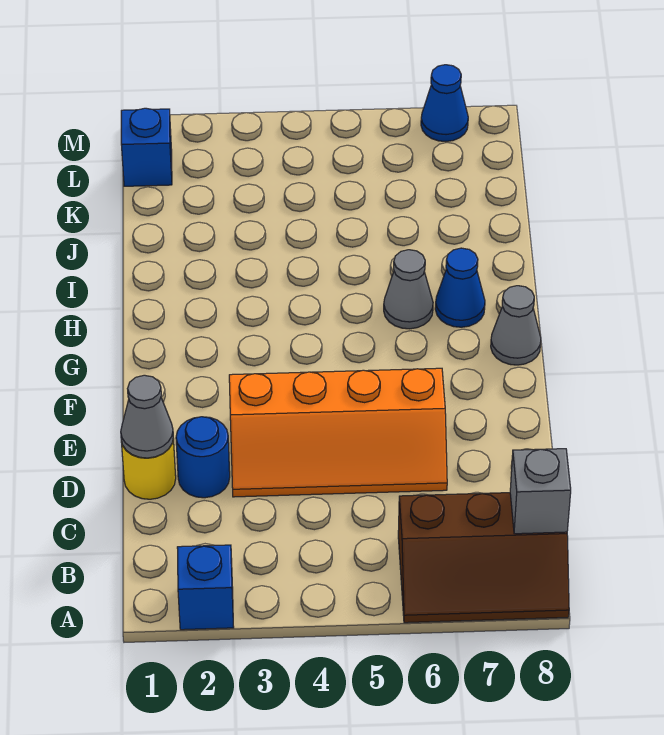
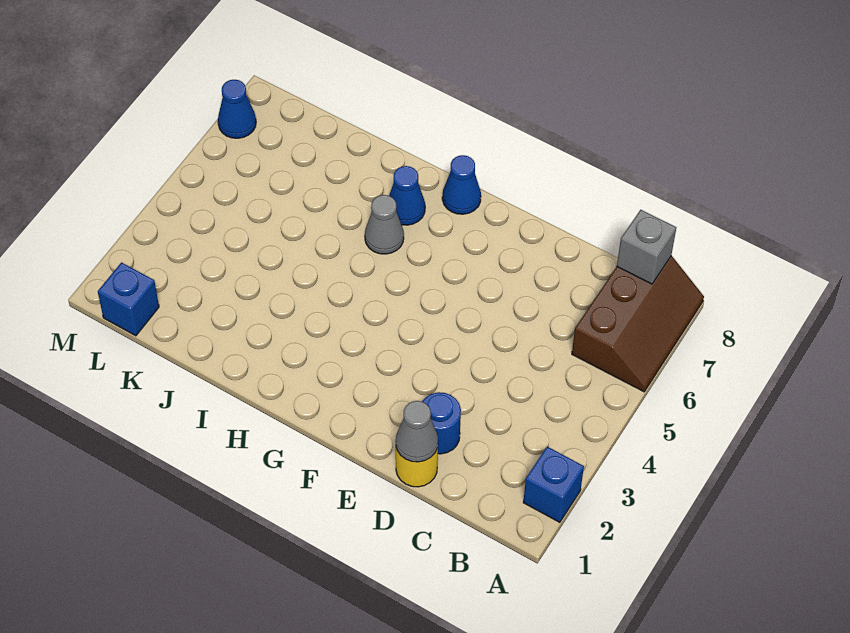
orange 2x4 slope [229,368,447,497] -> none
grey 1x1 cone [491,286,541,365] -> blue 1x1 cone [442,155,481,214]

